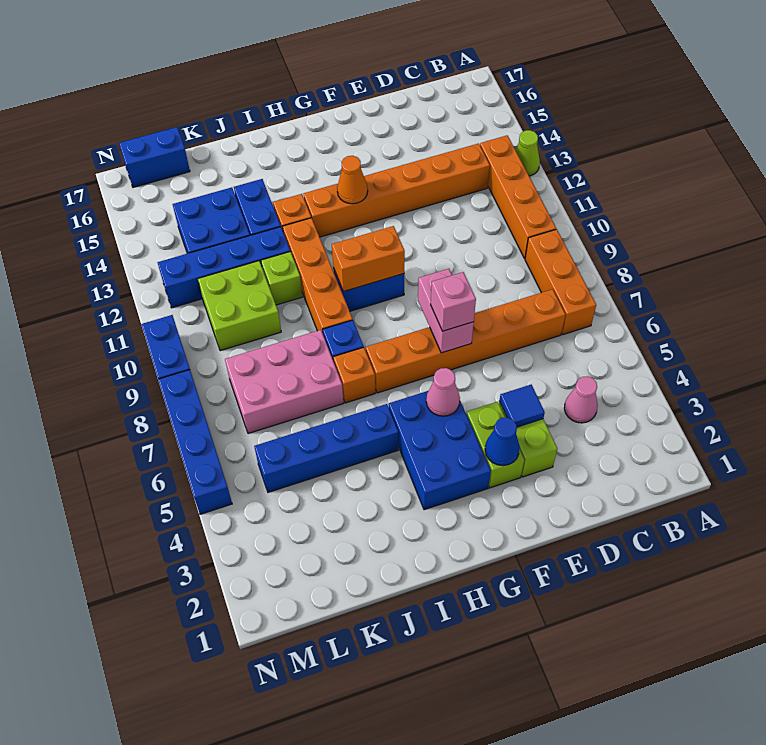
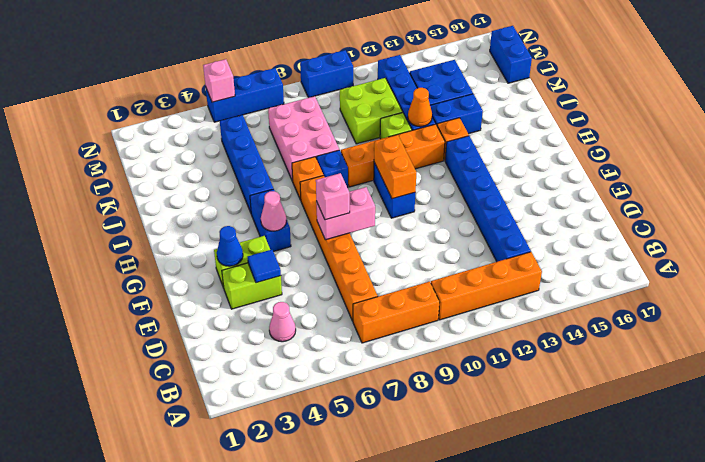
lime 1x1 cone [516,130,540,176] -> none
orange 1x6 brick [304,143,490,237] -> blue 1x6 brick [445,136,531,262]
blue 2x3 brick [389,391,491,510] -> blue 1x2 brick [250,189,291,252]
orange 1x1 cone [337,156,368,204] -> orange 1x1 cone moved to [408,88,432,127]
blue 1x4 brick [158,370,232,514] -> blue 1x3 brick [206,68,284,122]
none -> pink 1x1 brick [203,59,235,102]

